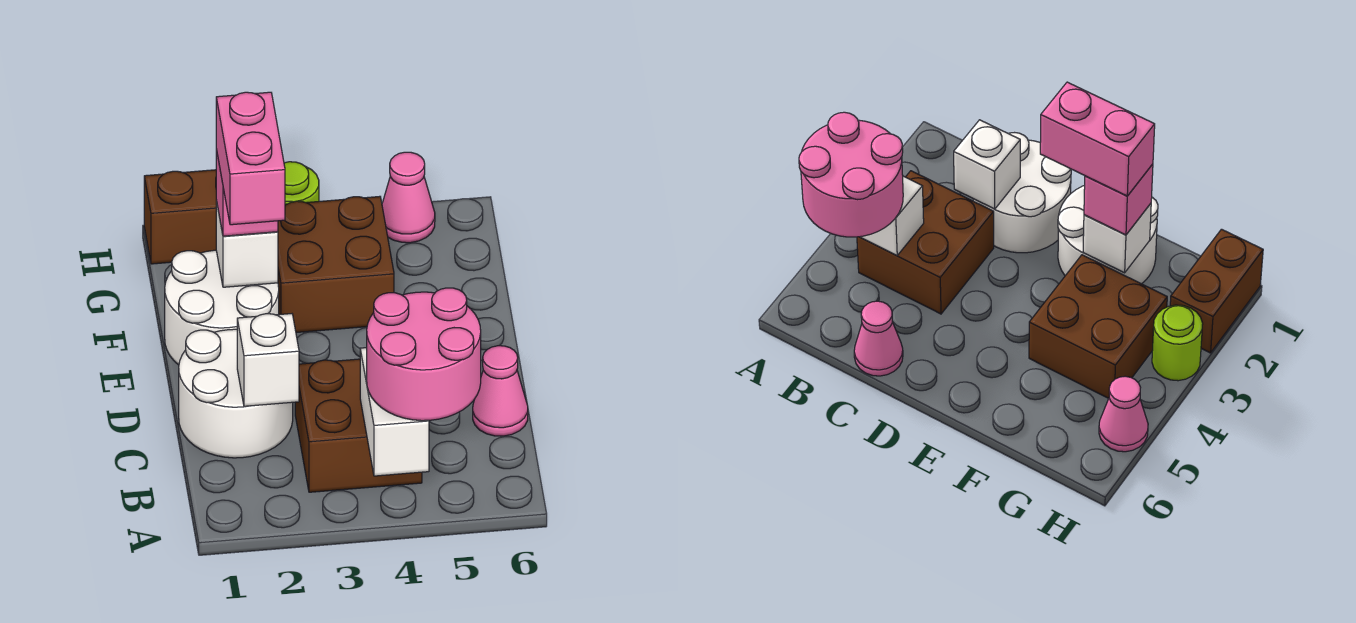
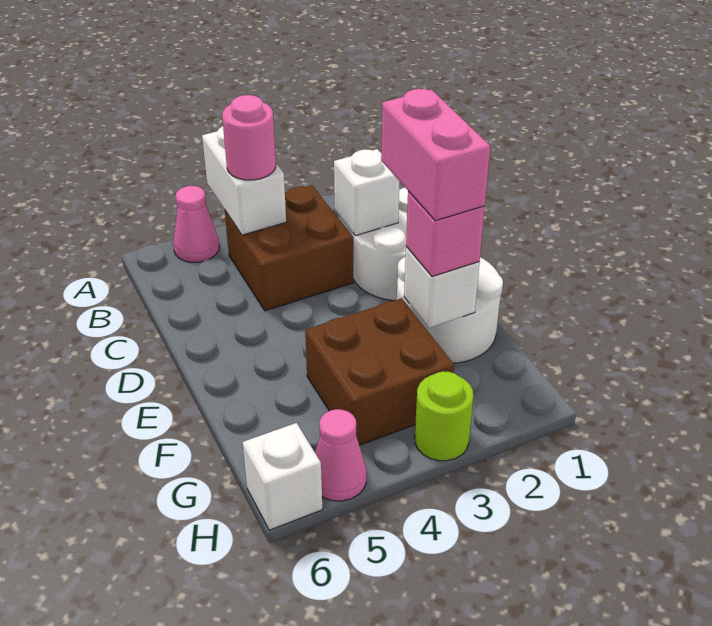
pink 2x2 round brick [367,288,481,421] -> pink 1x1 round brick [222,95,276,180]
pink 1x1 cone [473,346,528,436] -> pink 1x1 cone moved to [173,186,219,262]
brown 1x2 brick [144,170,216,264] -> none
none -> white 1x1 brick [243,423,322,530]

